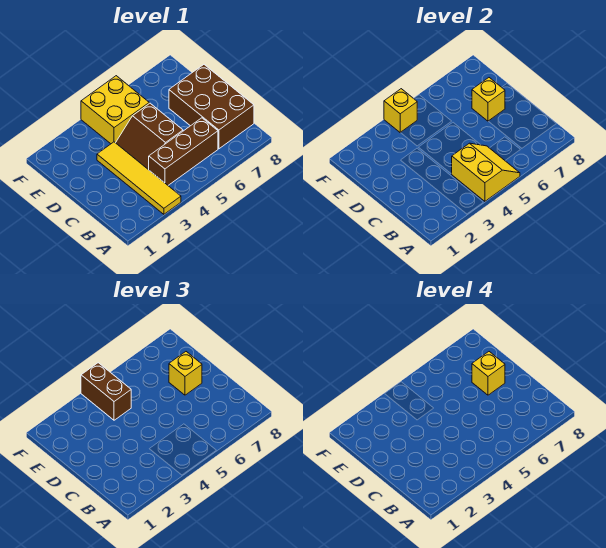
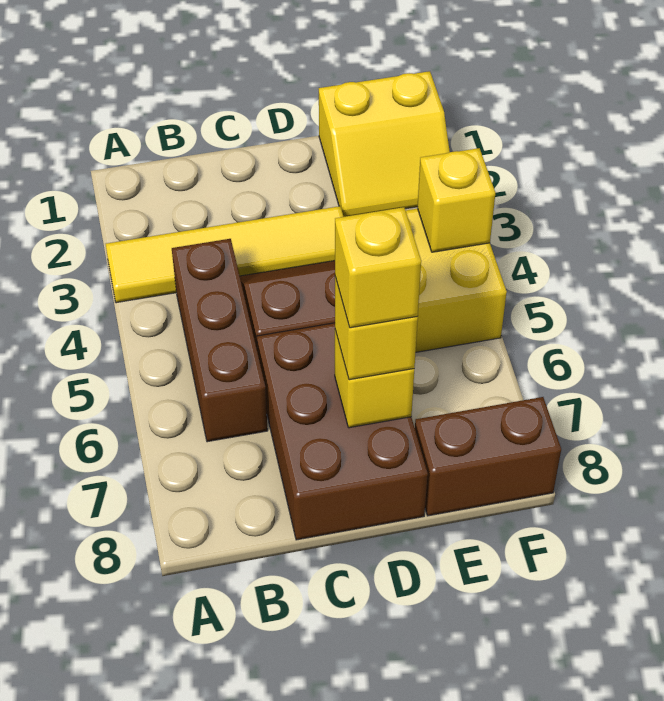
yellow 2x2 slope [452,143,520,201] -> yellow 2x2 slope moved to [319,71,450,217]
brown 2x3 brick [169,65,254,149] -> brown 2x3 brick turned to [257,323,428,540]
brown 1x2 brick [81,363,131,420] -> brown 1x2 brick moved to [415,397,561,516]

